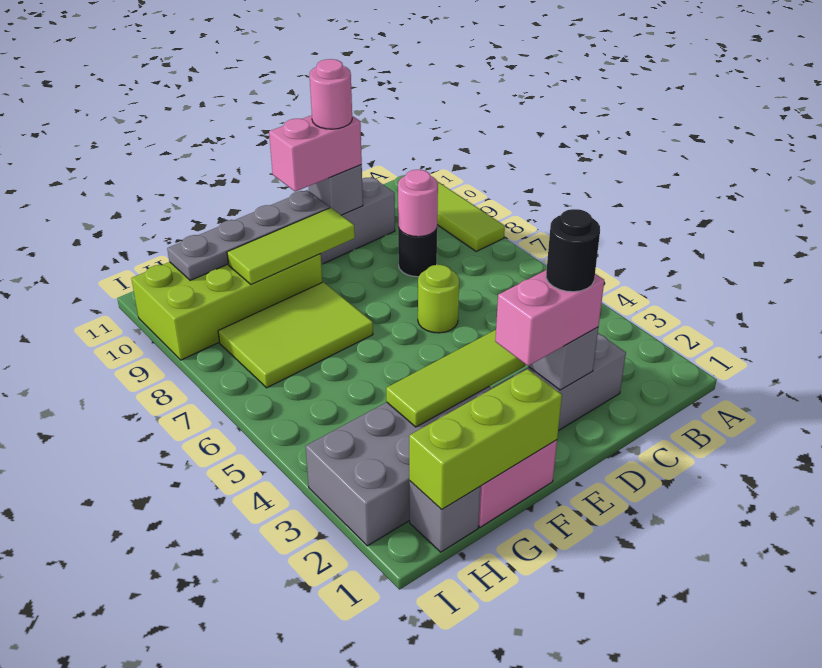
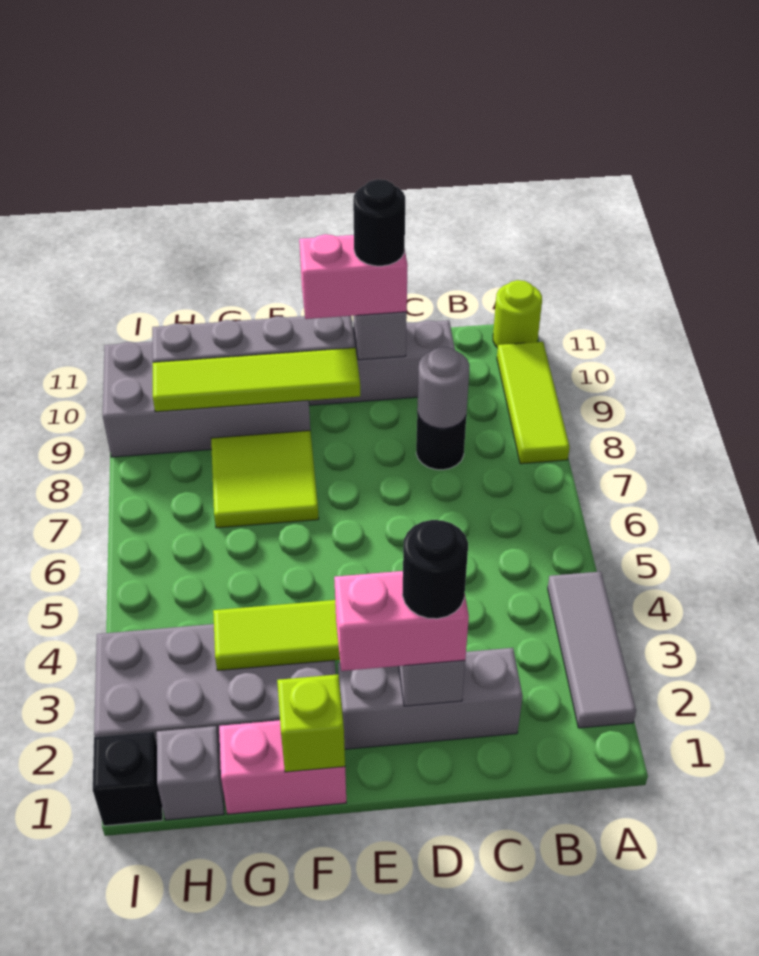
none -> grey 1x3 tile [548,571,636,728]
pink 1x1 round brick [398,170,438,237] -> grey 1x1 round brick [417,347,469,428]
lime 1x1 round brick [418,265,459,333] -> lime 1x1 round brick moved to [493,280,542,348]
pink 1x1 round brick [310,59,352,129] -> black 1x1 round brick [353,179,405,266]
lime 1x3 tile [227,208,355,284] -> lime 1x4 tile [153,348,360,412]
lime 1x3 brick [409,369,562,510] -> lime 1x1 brick [277,674,345,772]
lime 2x3 tile [218,282,373,388] -> lime 2x2 tile [211,431,319,528]
lime 2x4 brick [131,254,322,360] -> grey 2x4 brick [103,342,310,457]
none -> black 1x1 brick [93,732,163,826]

